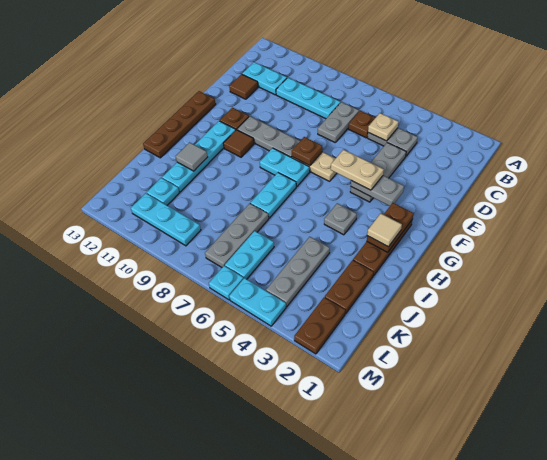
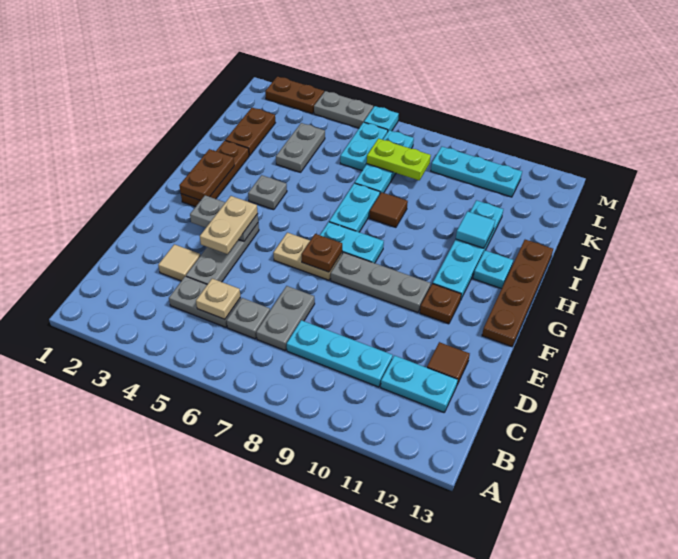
brown 1x1 plate [348,111,375,138] -> grey 1x1 plate [227,298,270,339]
tan 1x2 plate [331,150,384,190] -> tan 1x2 plate turned to [200,196,258,254]
brown 1x1 tile [223,130,254,157] -> brown 1x1 tile moved to [370,192,408,227]
tan 1x1 tile [367,214,402,247] -> tan 1x1 tile moved to [158,244,200,281]
grey 1x1 tile [176,142,207,171] -> cyan 1x1 tile [456,211,495,248]
grey 1x3 plate [266,237,330,307] -> grey 1x2 plate [276,123,325,172]
grey 1x3 plate [205,204,269,267] -> cyan 1x3 plate [355,130,414,193]
none -> lime 1x2 plate [367,139,431,180]
cyan 1x1 plate [147,178,179,205] -> cyan 1x1 plate moved to [473,250,513,289]
brown 1x2 plate [294,297,345,354] -> brown 1x2 plate turned to [265,77,324,114]
cyan 1x2 plate [229,278,286,326] -> grey 1x2 plate [314,91,373,128]

